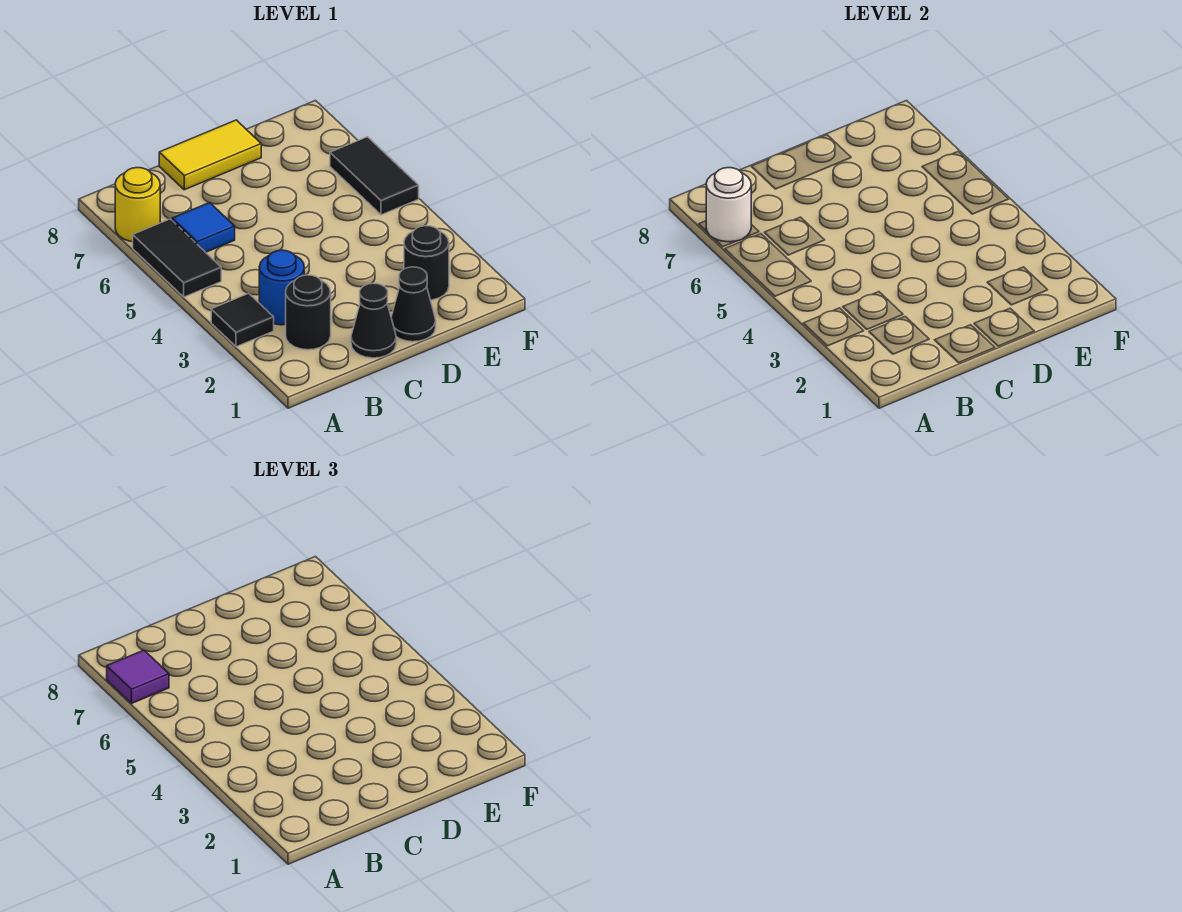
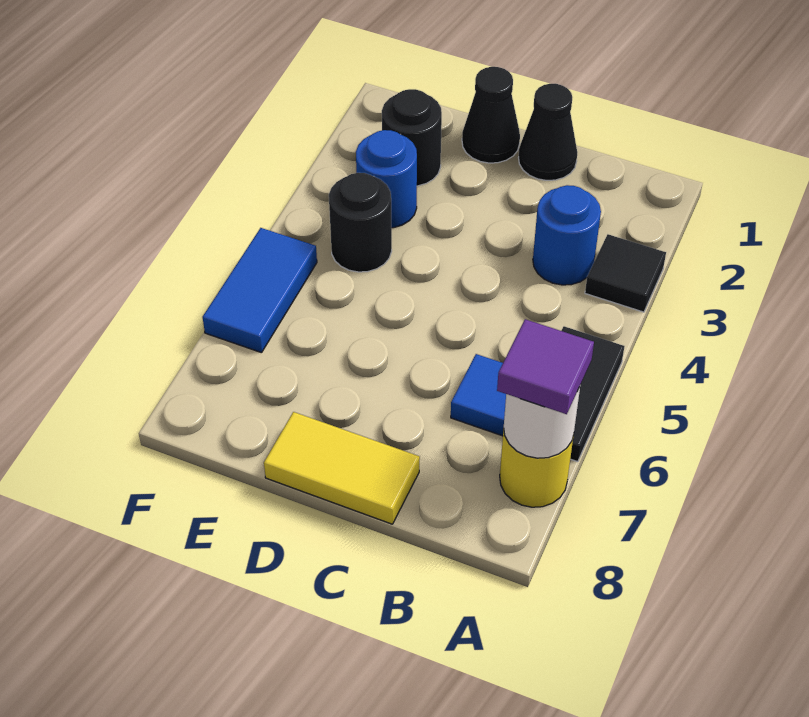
black 1x1 round brick [286,275,331,350] -> black 1x1 round brick moved to [329,173,392,272]
none -> blue 1x1 round brick [356,130,417,228]
black 1x2 tile [330,137,419,215] -> blue 1x2 tile [203,228,317,353]

